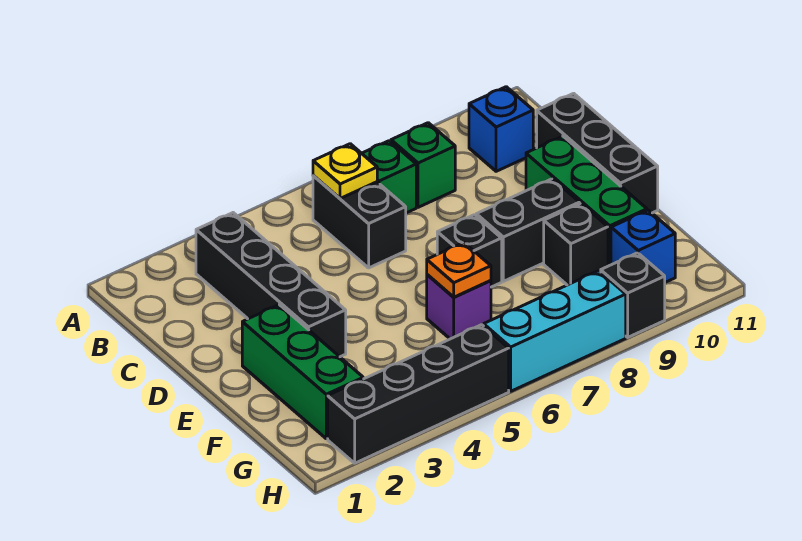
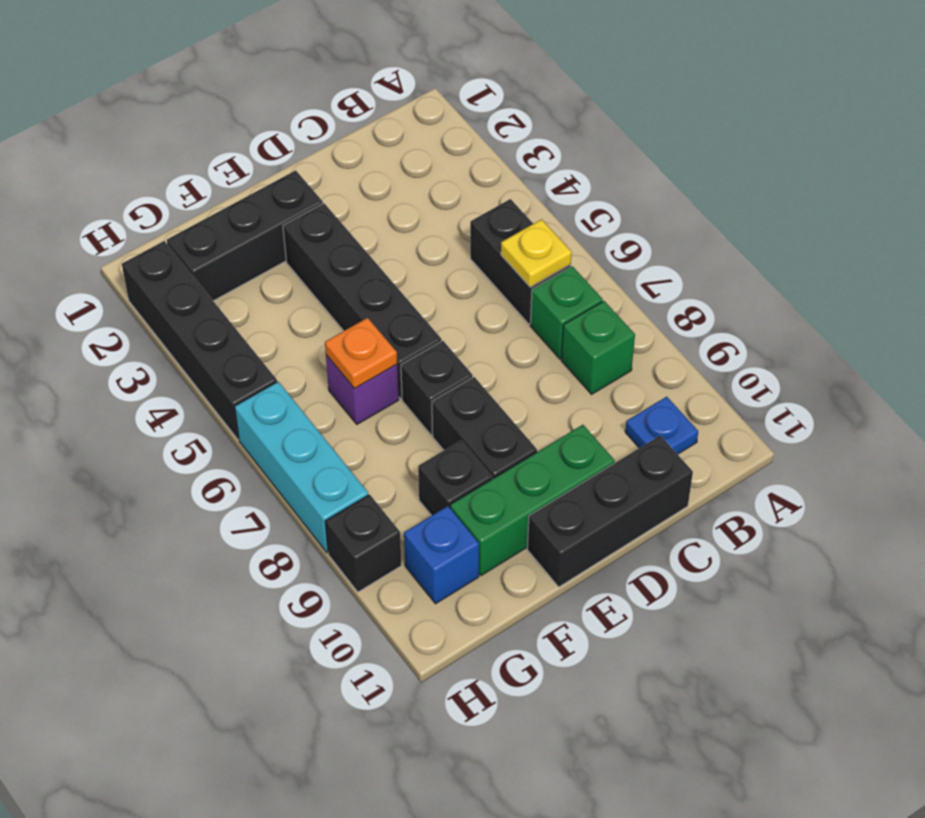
black 1x4 brick [196,213,346,357] -> black 1x4 brick turned to [283,203,442,399]
black 1x2 brick [313,176,406,268] -> black 1x2 brick turned to [470,199,571,324]
blue 1x1 brick [469,87,533,171] -> blue 1x1 plate [625,397,698,454]
green 1x3 brick [242,305,363,439] -> black 1x3 brick [167,170,323,301]

